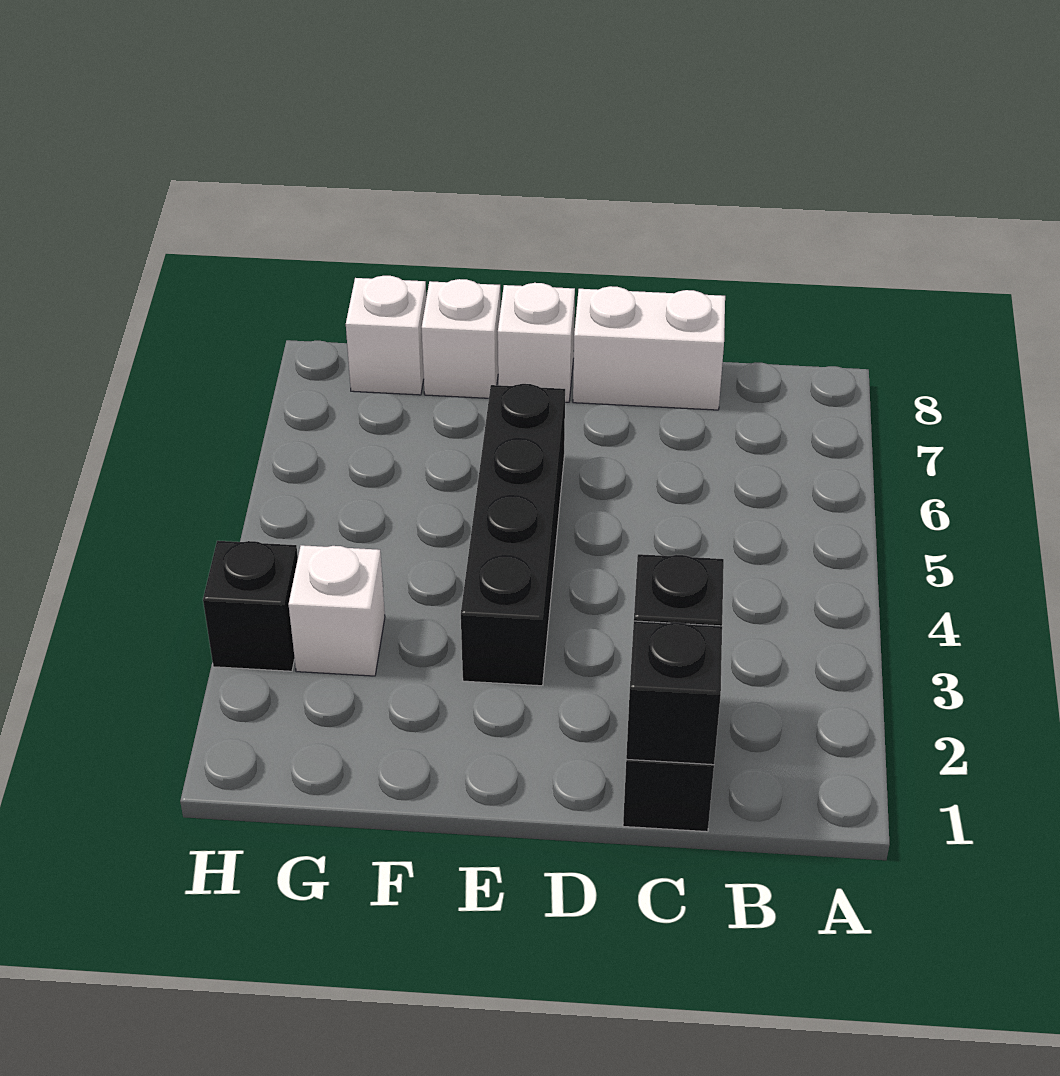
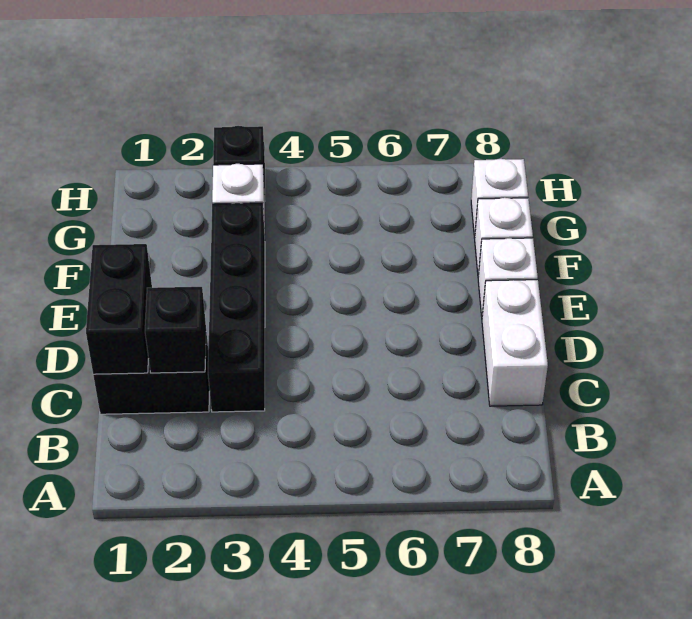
black 1x1 brick [626,621,722,765] -> black 1x2 brick [86,244,152,375]
black 1x4 brick [461,384,565,686] -> black 1x4 brick turned to [208,203,265,412]

